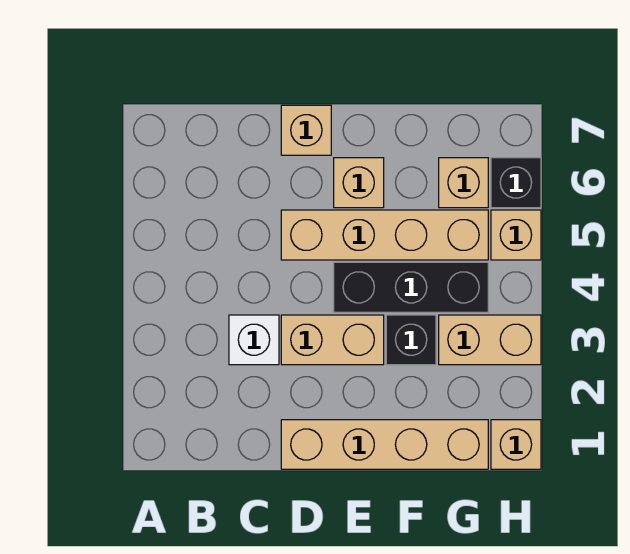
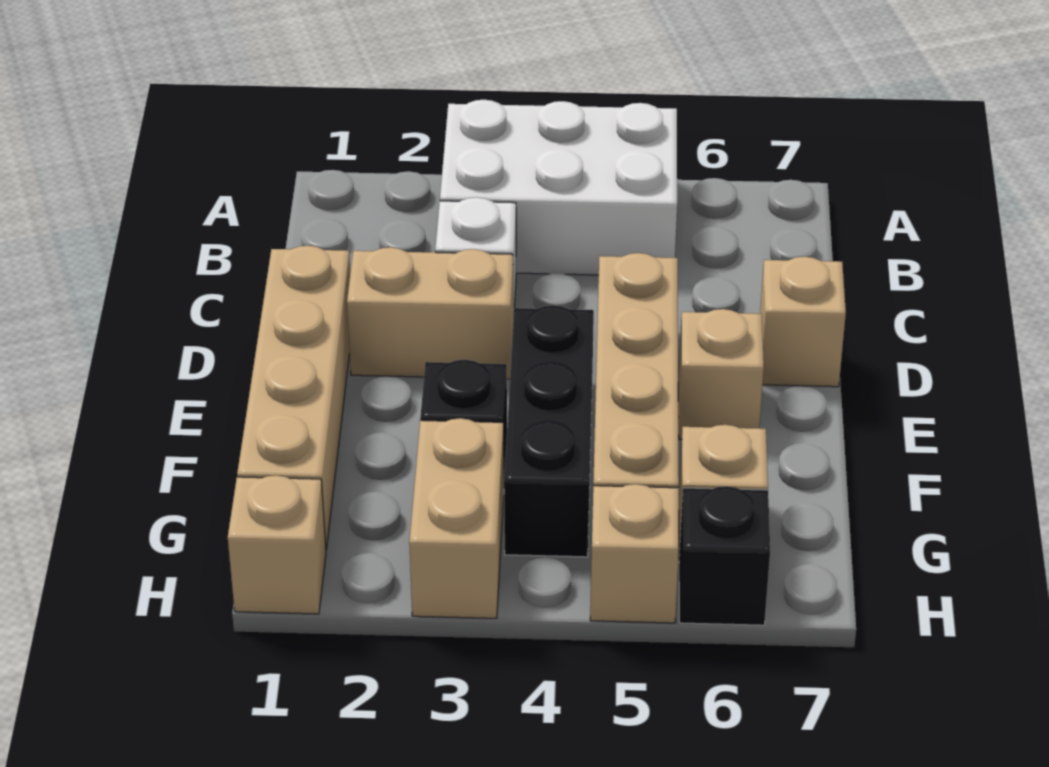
none -> white 2x3 brick [440,100,677,275]
tan 1x2 brick [281,315,384,365] -> tan 1x2 brick turned to [347,247,513,379]

